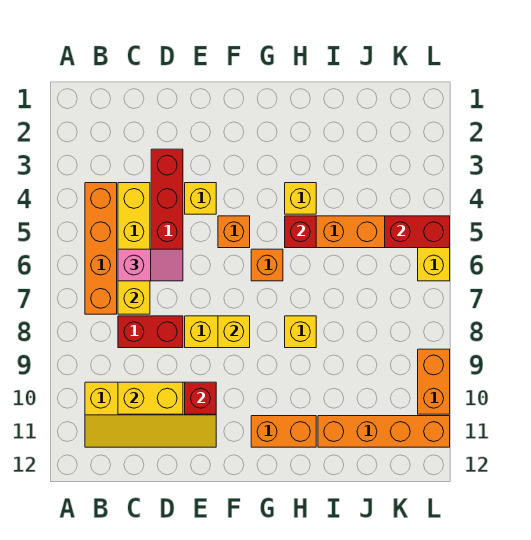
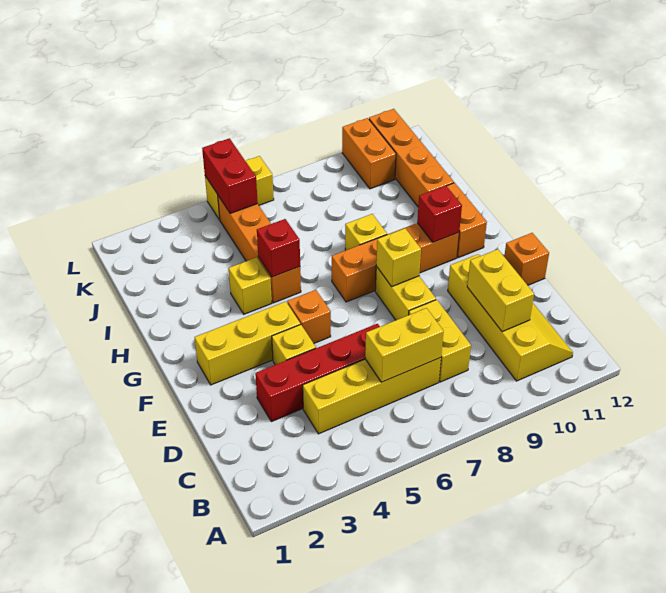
orange 1x4 brick [85,183,117,314] -> orange 1x4 brick moved to [332,223,459,302]
pink 1x2 slope [118,249,183,281] -> none
red 1x2 brick [118,316,183,348] -> yellow 1x2 brick [409,300,471,382]
red 1x1 brick [185,382,216,414] -> red 1x1 brick moved to [417,186,462,242]
none -> yellow 1x3 brick [195,302,300,385]
orange 1x1 brick [251,249,283,281] -> orange 1x1 brick moved to [504,233,549,285]
orange 1x2 brick [418,349,450,414] -> orange 1x2 brick turned to [342,118,396,189]

